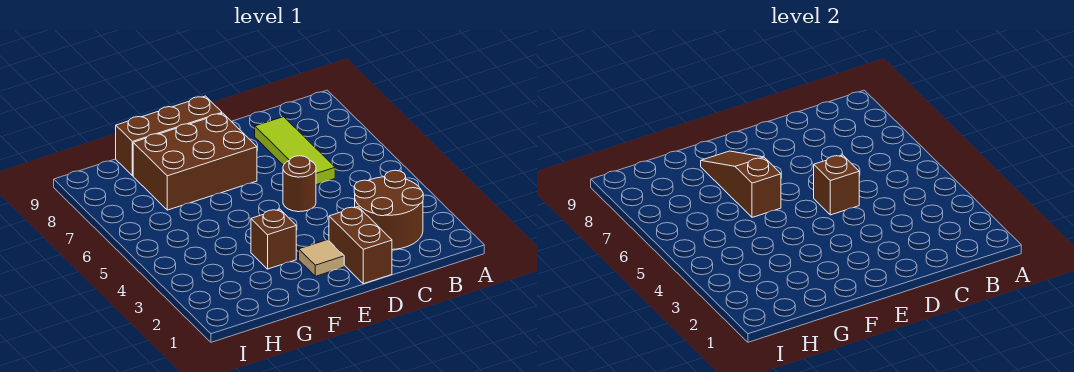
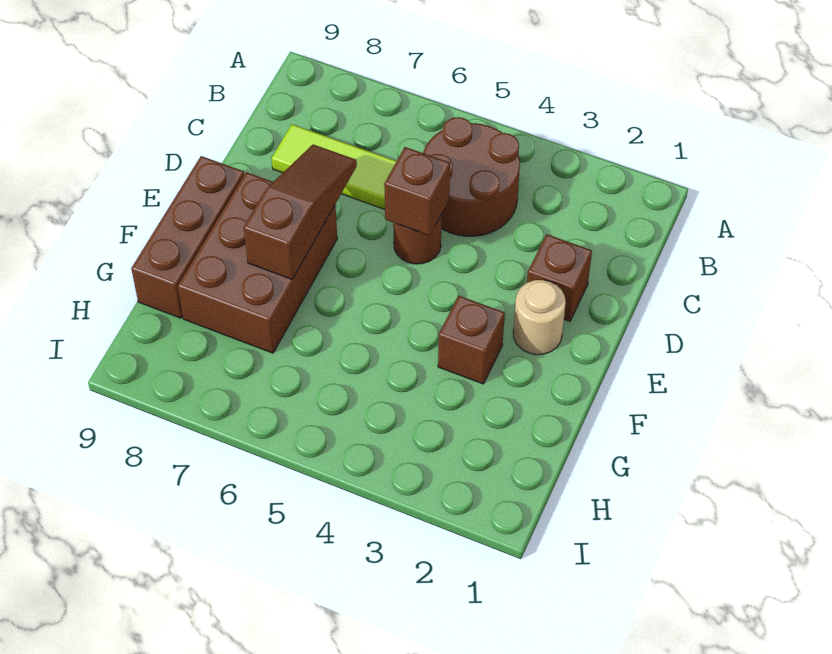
brown 2x2 round brick [354,170,423,250] -> brown 2x2 round brick moved to [423,117,520,236]
brown 1x2 brick [329,207,392,284] -> brown 1x1 brick [527,234,592,321]
tan 1x1 tile [299,240,344,276] -> tan 1x1 round brick [513,280,566,355]
brown 1x3 slope [701,151,781,217] -> brown 1x3 slope turned to [244,145,357,279]

